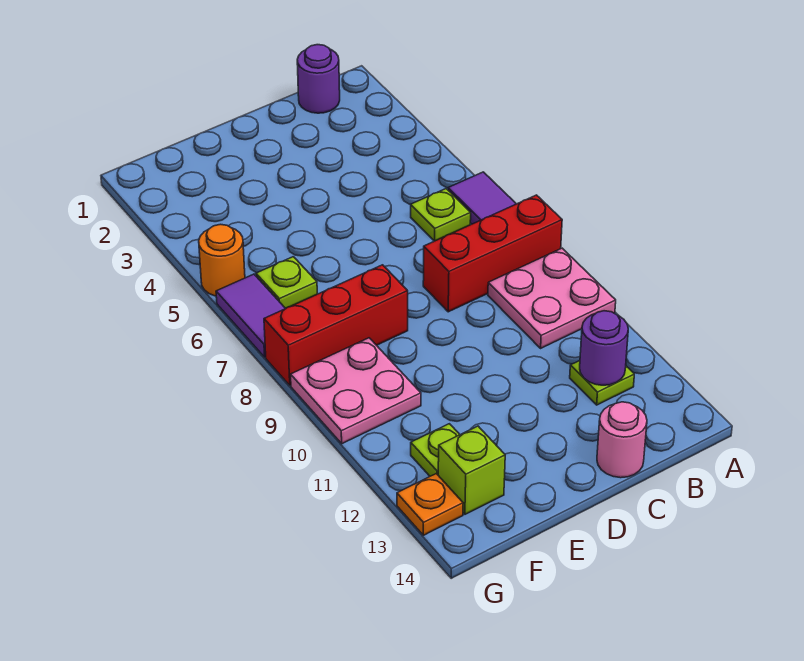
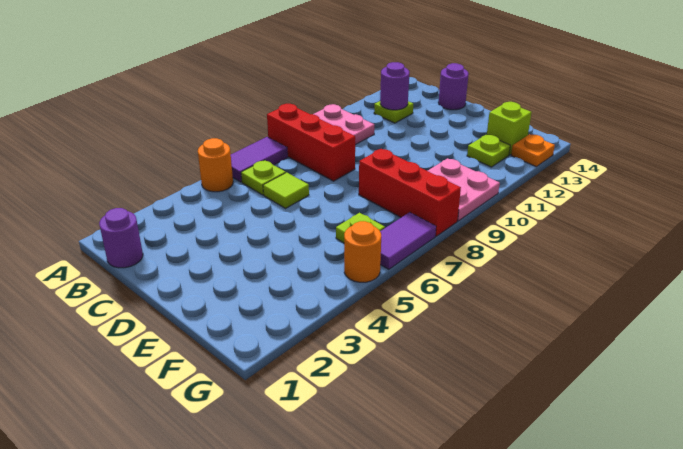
none -> orange 1x1 round brick [198,138,233,192]
none -> lime 1x1 tile [263,172,309,208]
pink 1x1 round brick [597,402,647,478] -> purple 1x1 round brick [438,63,469,110]

